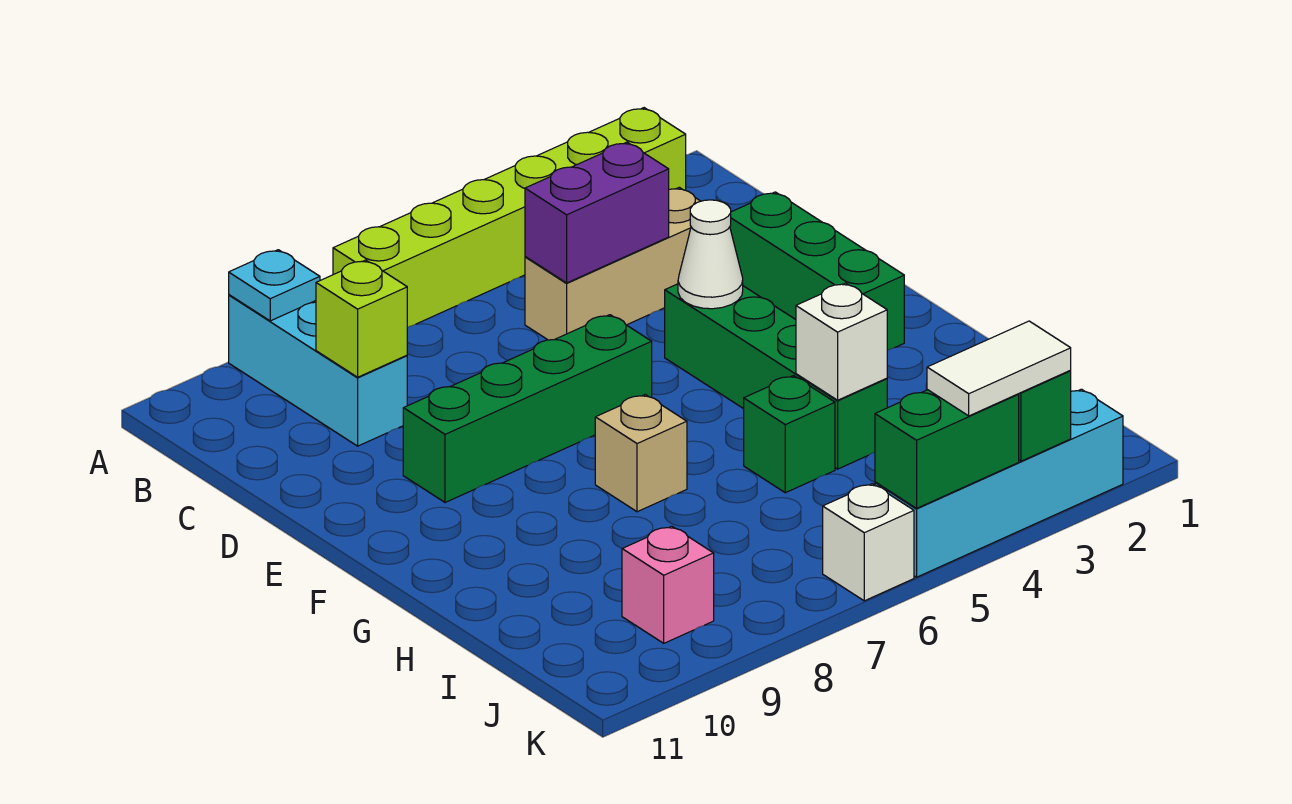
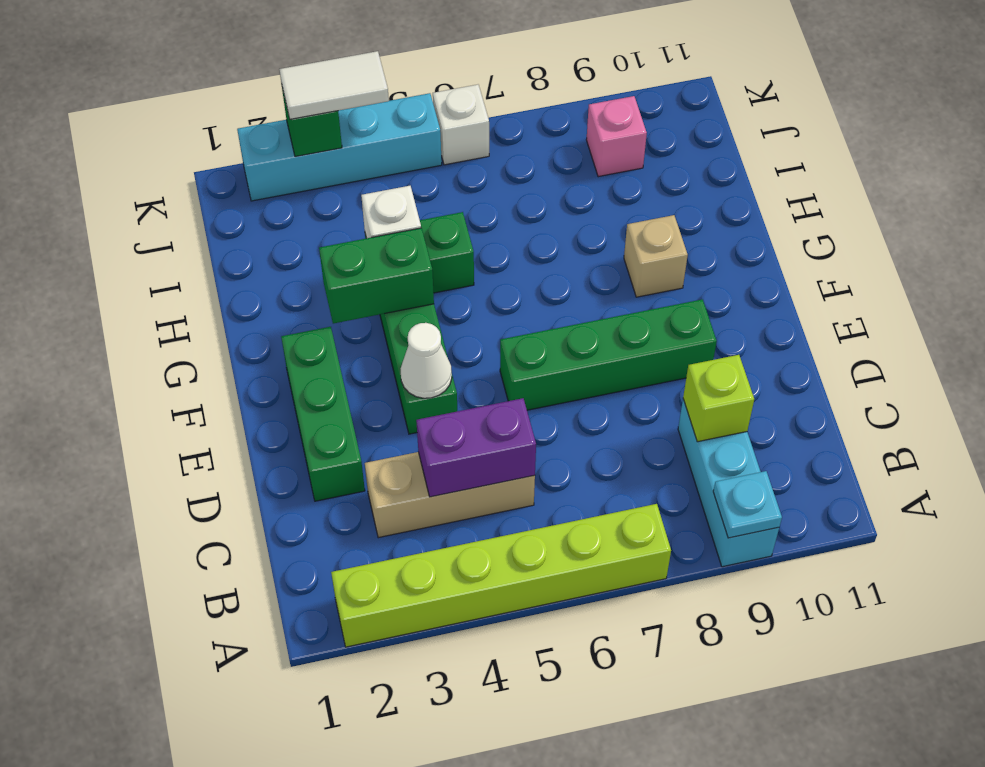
tan 1x1 brick [595,395,687,512] -> tan 1x1 brick moved to [624,215,688,297]
green 1x2 brick [875,390,1019,508] -> green 1x2 brick moved to [319,228,434,324]

